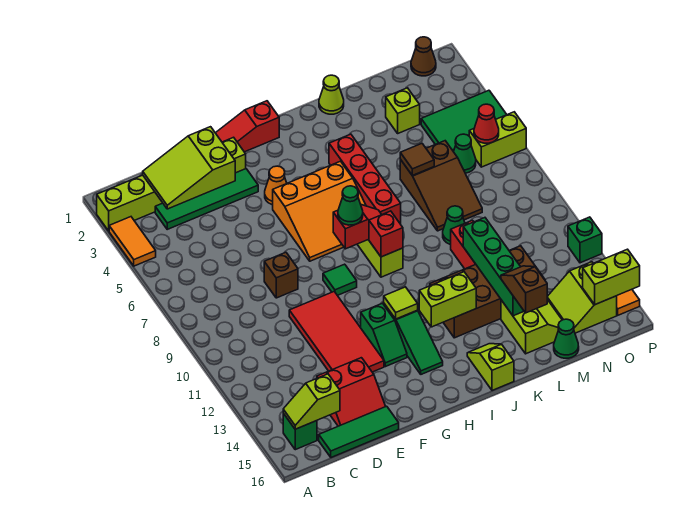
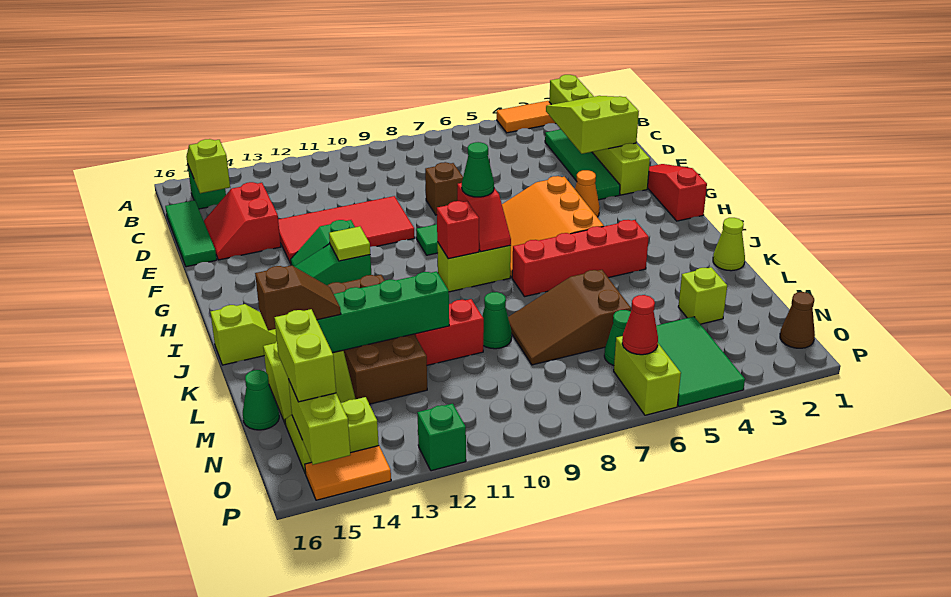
lime 1x2 brick [419,272,476,327] -> lime 1x2 brick moved to [274,309,336,402]
brown 1x1 tile [400,144,434,175] -> none

